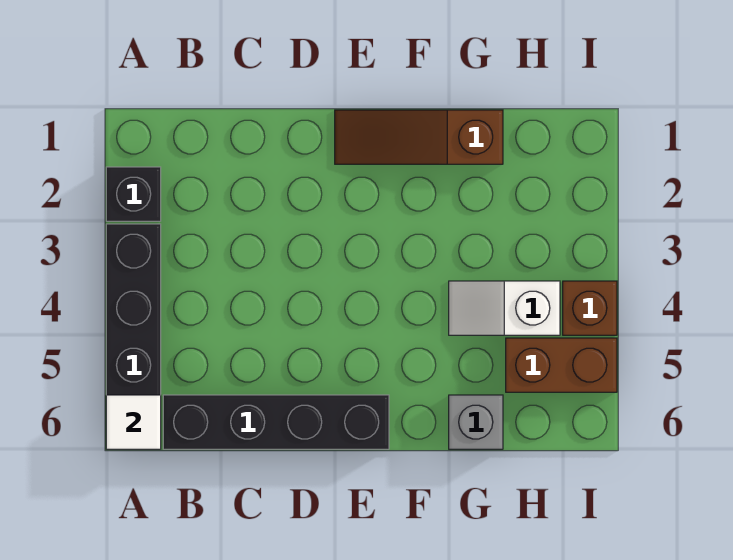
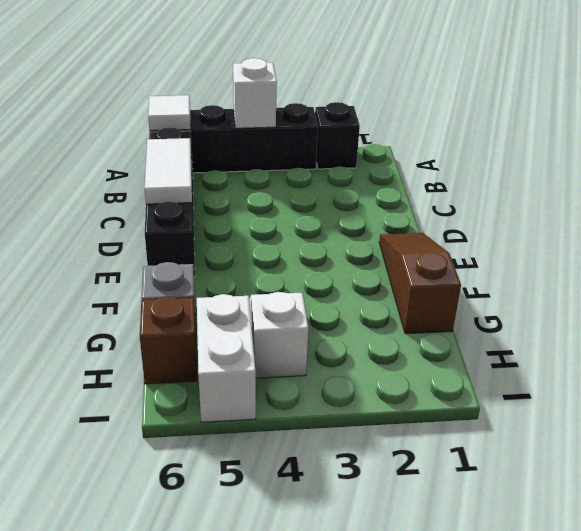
none -> white 1x1 brick [233,58,277,128]
none -> white 1x2 tile [145,138,192,204]
brown 1x2 brick [506,338,617,392] -> white 1x2 brick [197,294,256,422]
brown 1x1 brick [563,281,617,335] -> brown 1x1 brick moved to [140,297,197,384]

